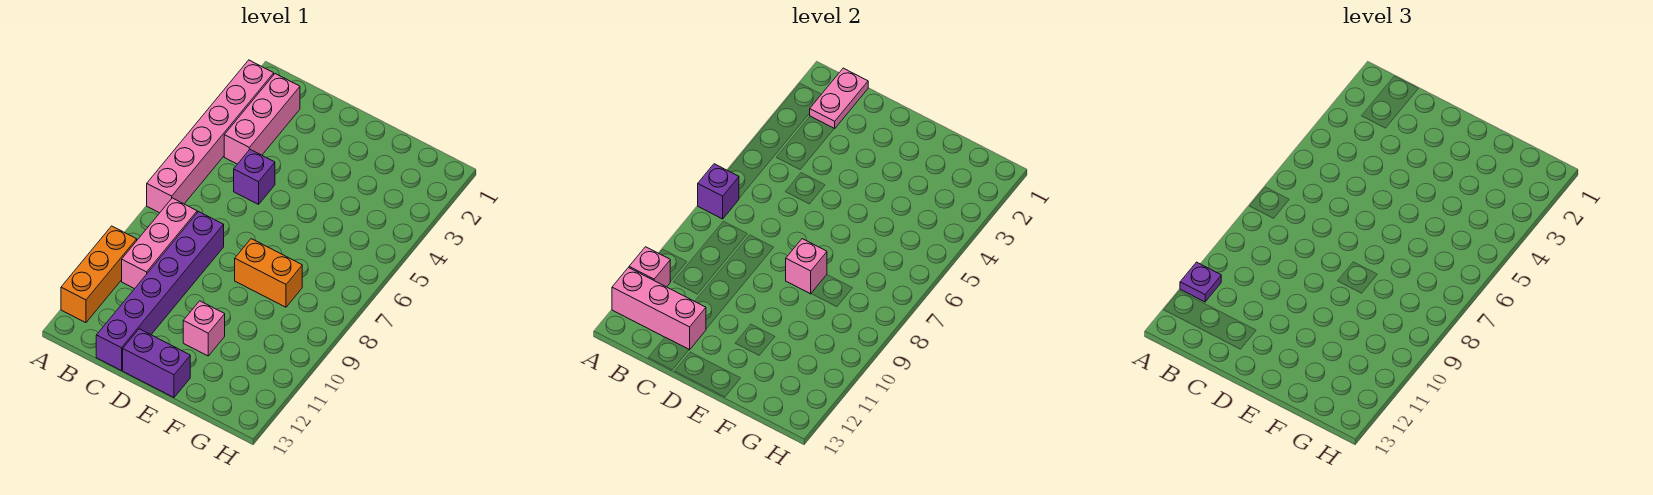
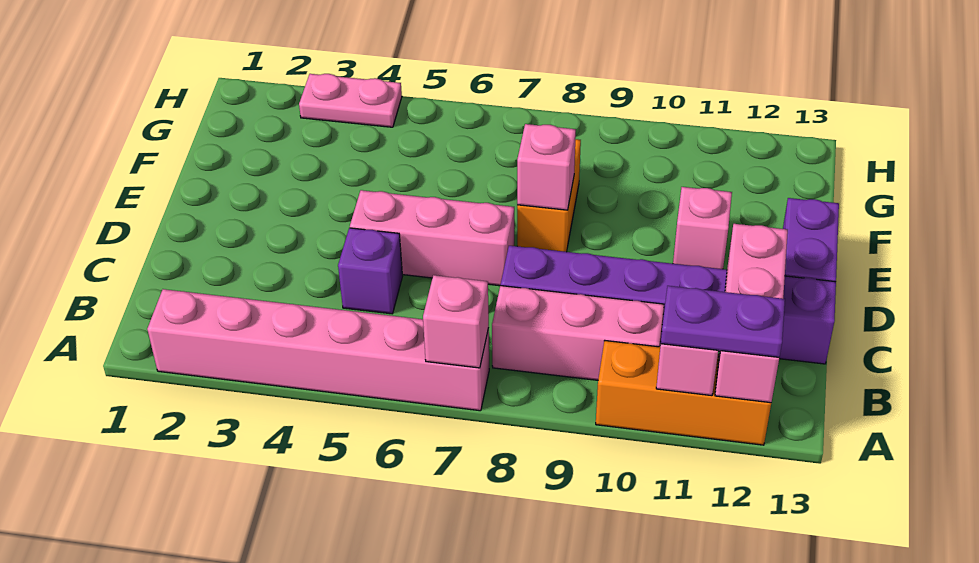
purple 1x1 brick [698,164,739,219] -> pink 1x1 brick [423,275,489,368]
purple 1x1 plate [1180,262,1221,302] -> purple 1x2 plate [661,286,785,357]
pink 1x2 plate [810,68,868,129] -> pink 1x2 plate moved to [299,74,402,127]
pink 1x3 brick [224,74,300,164] -> pink 1x3 brick moved to [350,190,514,286]

